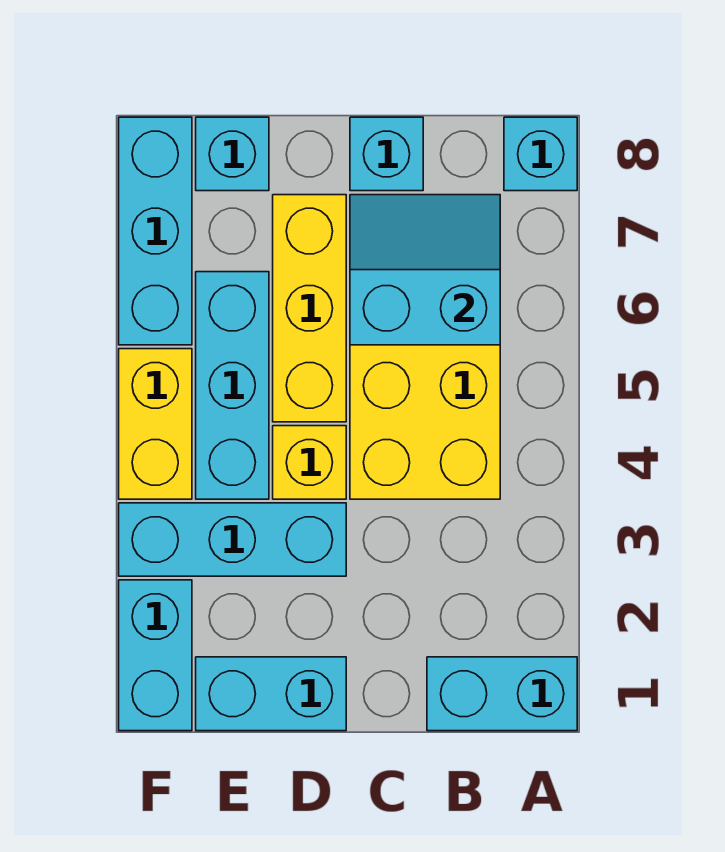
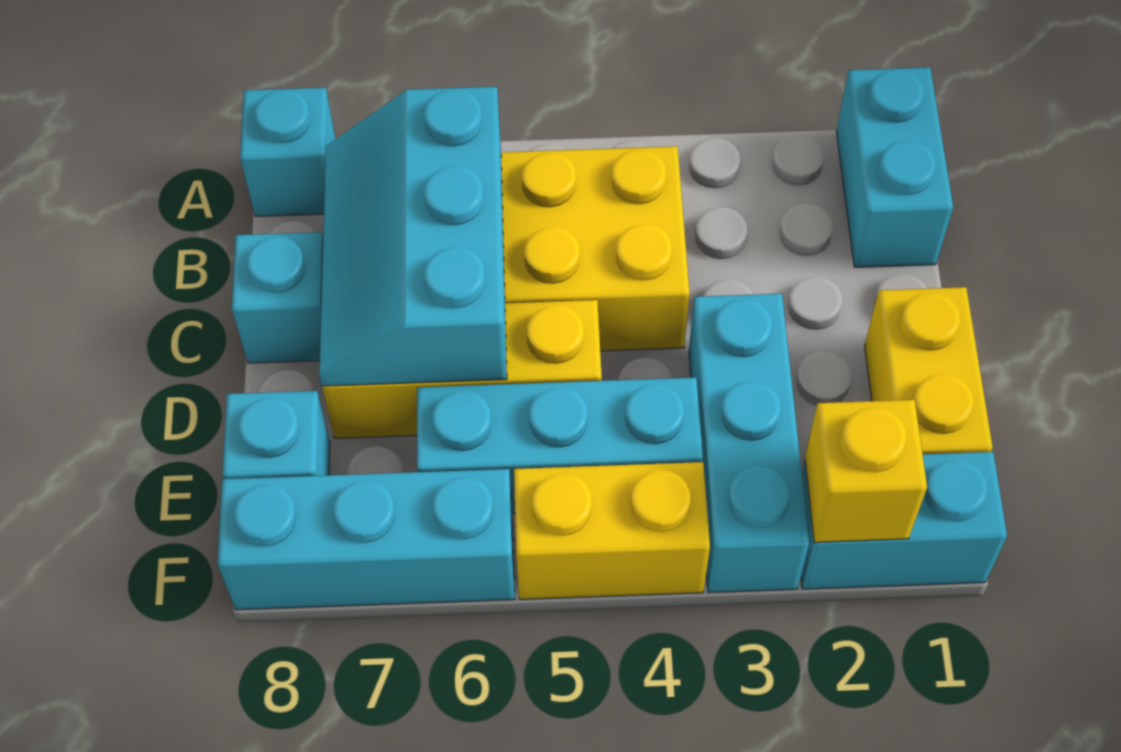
cyan 2x2 slope [350,195,500,345] -> cyan 2x3 slope [319,87,507,386]
cyan 1x2 brick [196,657,346,731] -> yellow 1x2 brick [865,287,993,454]
yellow 1x1 brick [273,426,346,499] -> yellow 1x1 brick moved to [805,400,927,542]

